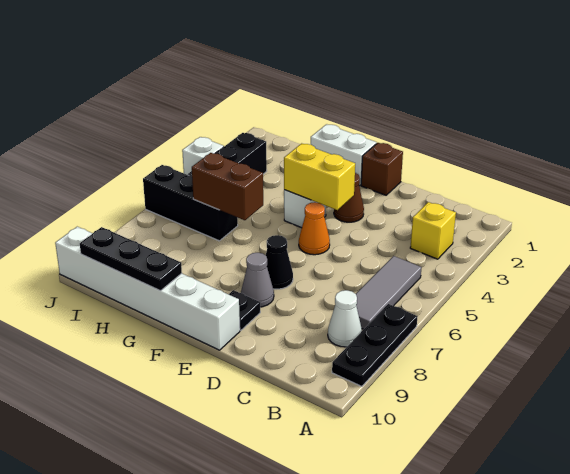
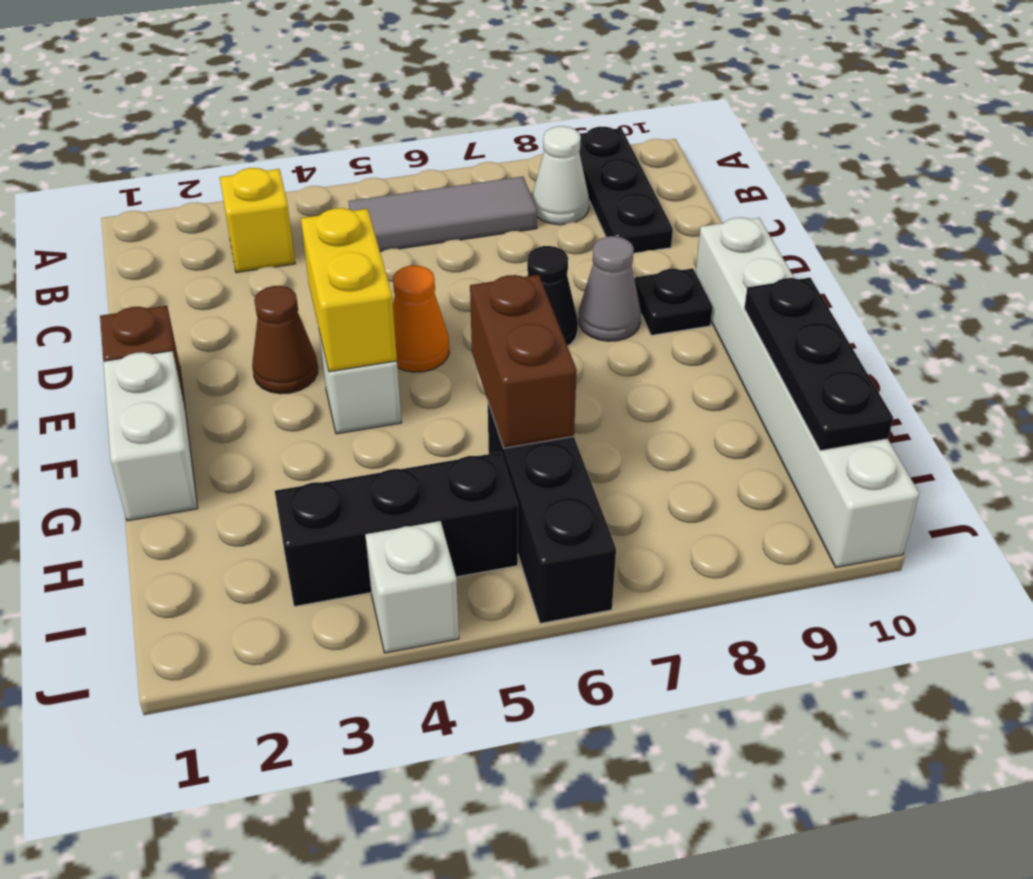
black 1x3 plate [332,304,418,386] -> black 1x3 plate turned to [579,127,673,253]

